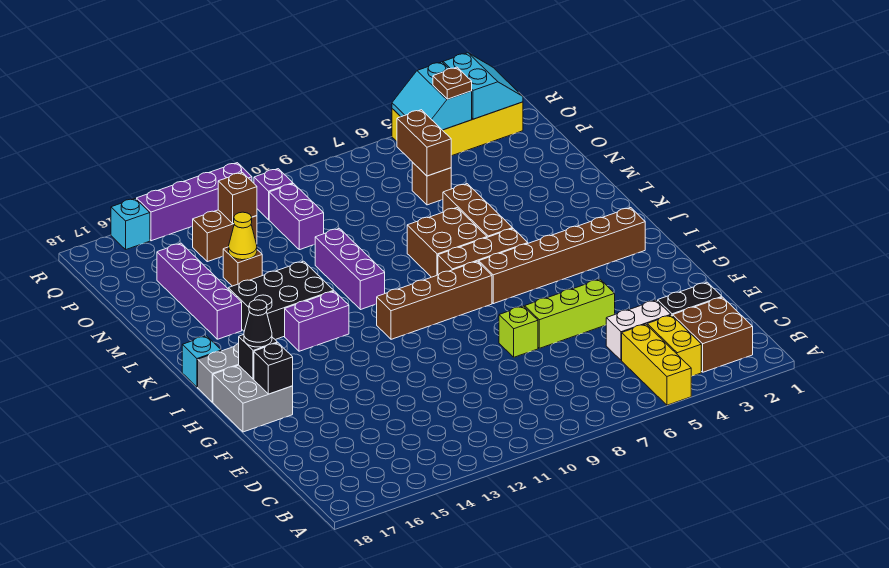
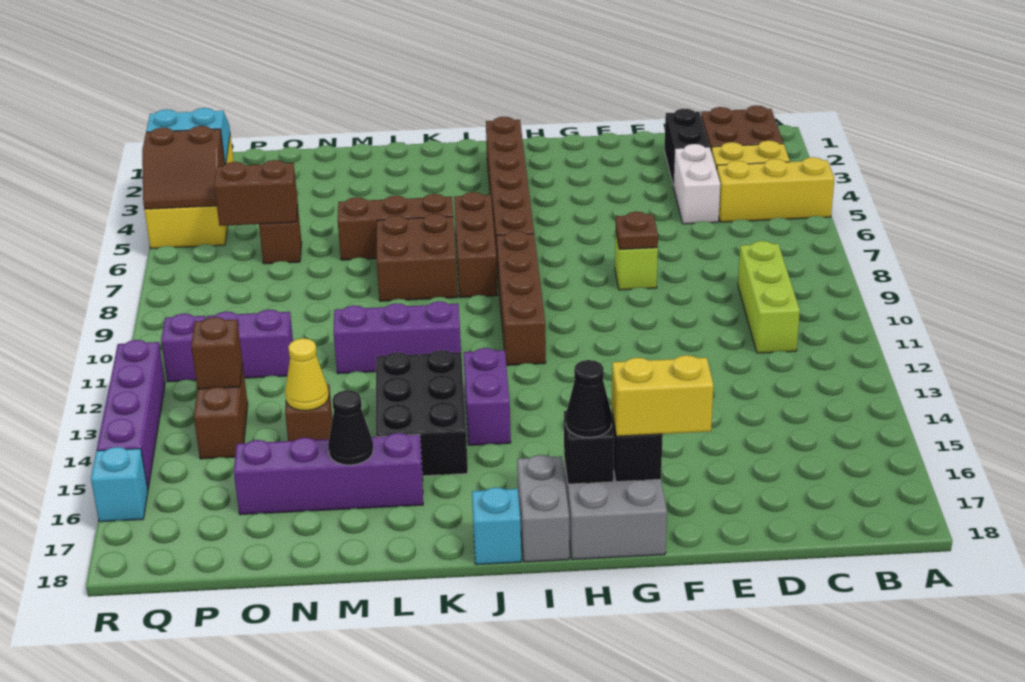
lime 1x3 brick [525,279,615,348] -> lime 1x3 brick moved to [738,241,800,353]
none -> yellow 1x2 brick [612,355,714,436]
none -> black 1x1 cone [328,390,373,465]
cyan 2x2 slope [392,62,472,130] -> brown 2x2 slope [142,126,225,209]
brown 1x1 plate [433,67,472,99] -> brown 1x1 plate moved to [616,212,658,249]

